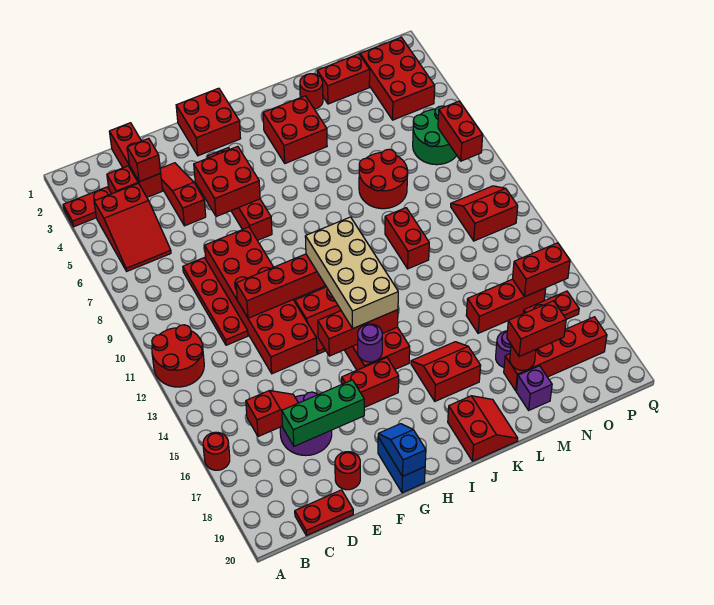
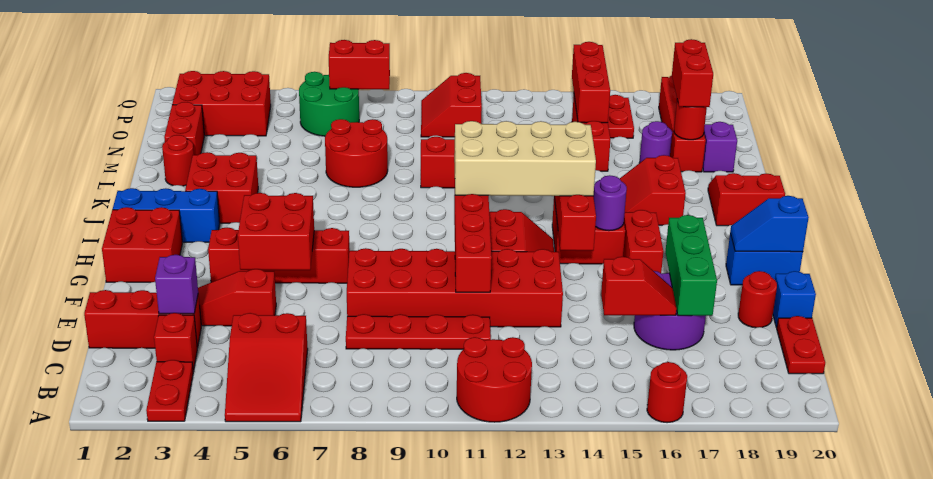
red 2x3 slope [94,183,171,271] -> red 2x3 slope turned to [225,313,308,422]
red 1x2 slope [246,391,298,437] -> red 1x2 slope turned to [601,257,677,315]
red 1x1 brick [127,138,161,182] -> purple 1x1 brick [155,255,198,314]
none -> blue 1x1 brick [773,271,816,328]
none -> blue 1x3 brick [113,188,220,242]
red 1x2 brick [513,243,570,297] -> red 1x3 brick [572,42,610,123]

